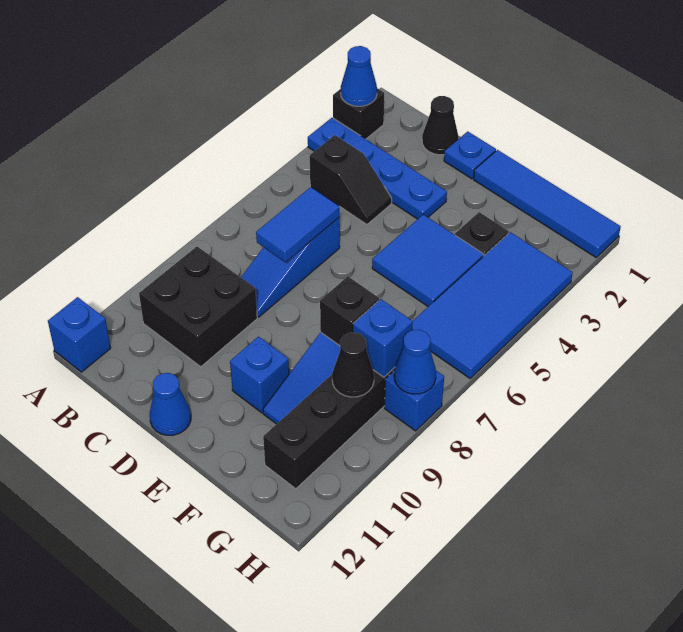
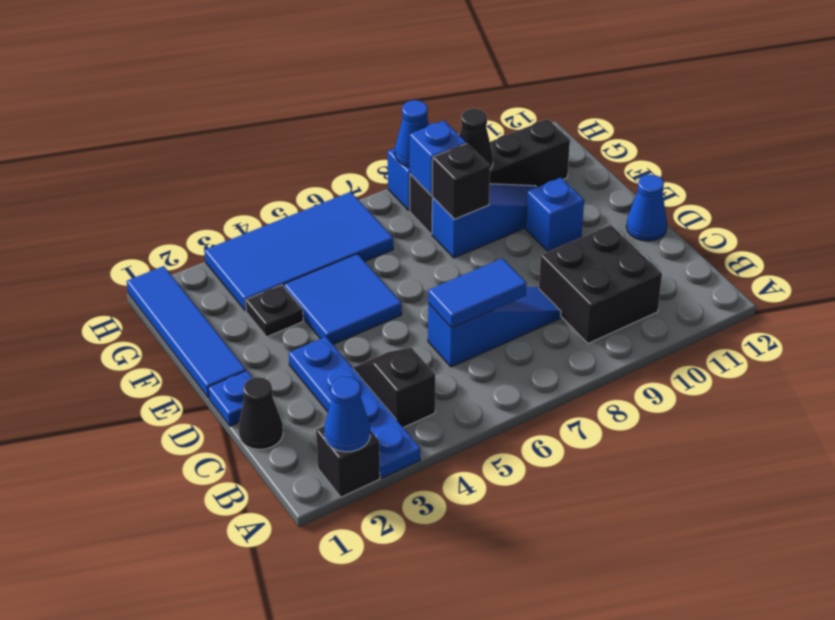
blue 1x1 brick [48,297,111,372] -> none

